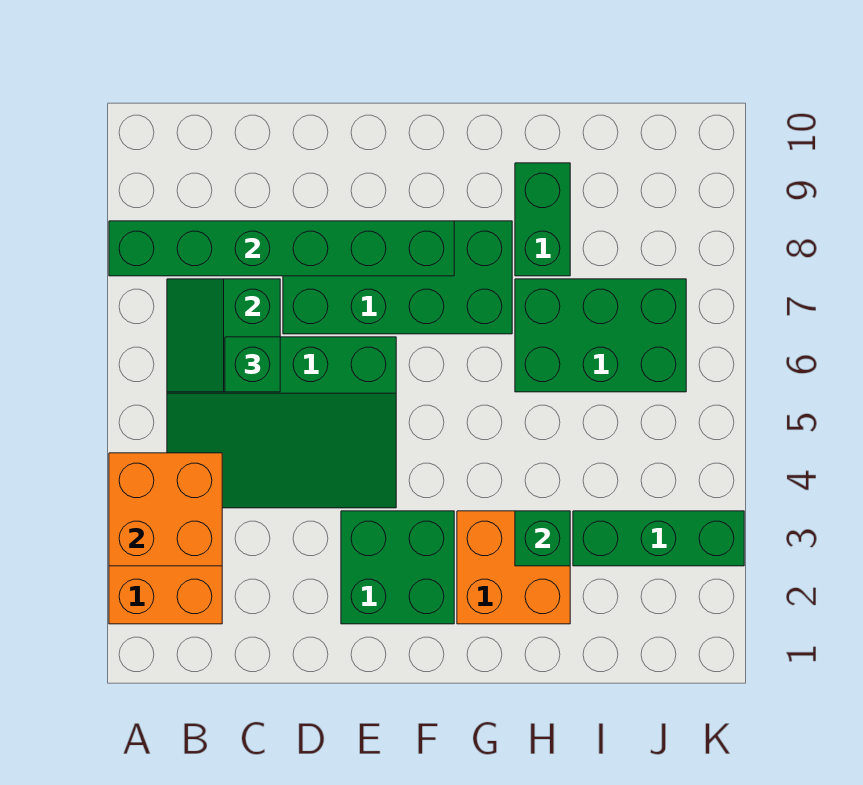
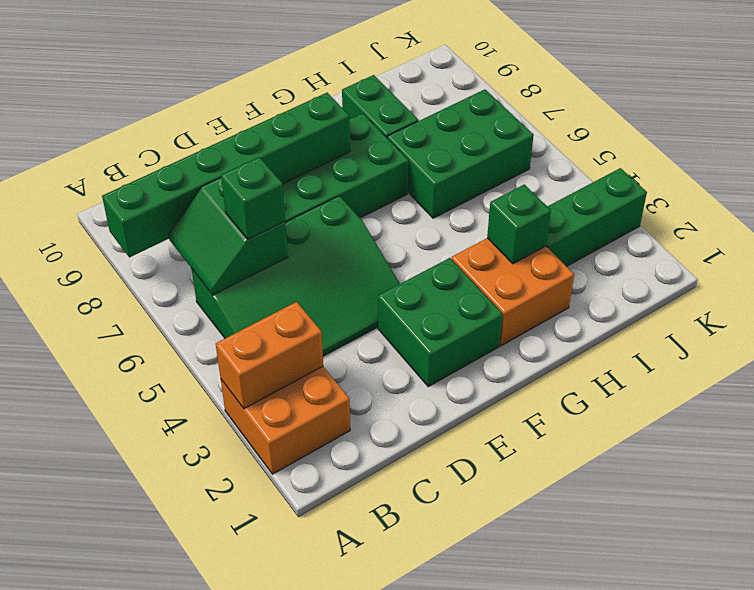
orange 2x2 brick [109,453,222,566] -> orange 1x2 brick [216,302,323,409]

